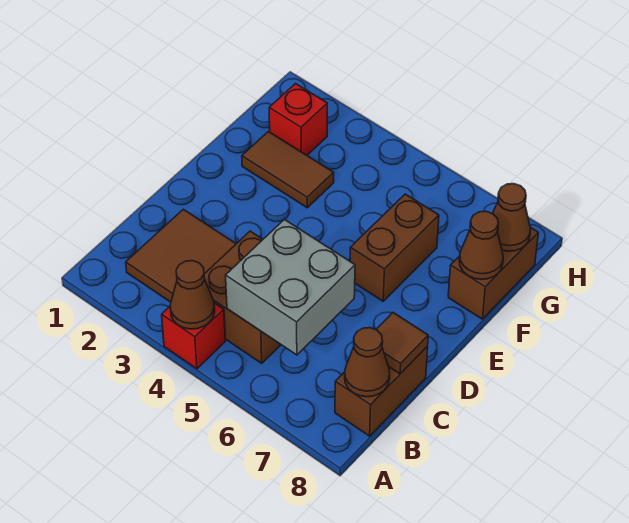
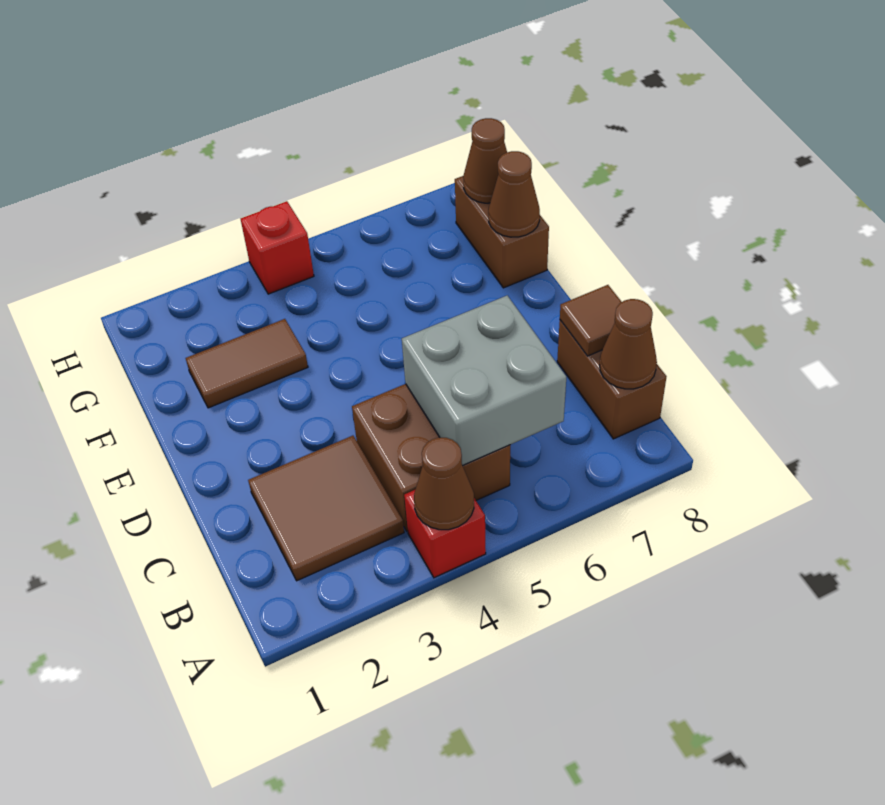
brown 1x2 brick [350,194,439,301] -> none
red 1x1 brick [269,84,327,155] -> red 1x1 brick moved to [241,201,314,294]

